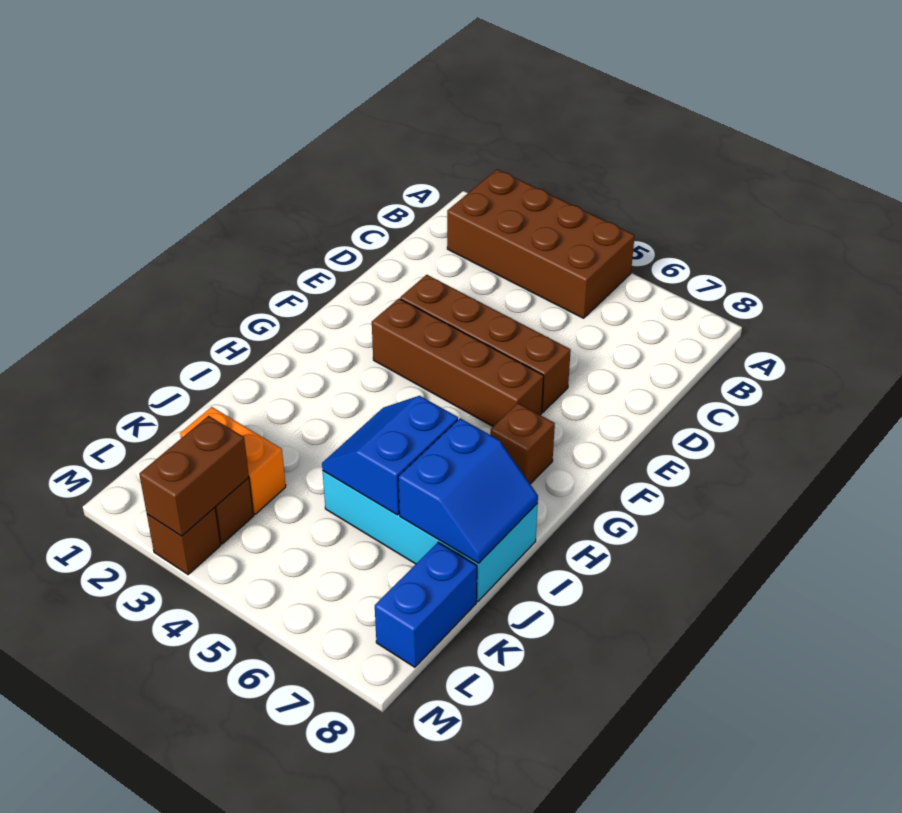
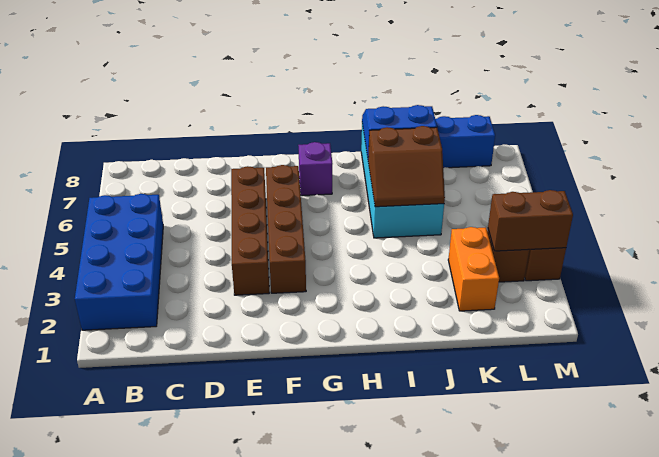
brown 2x4 brick [447,169,635,318] -> blue 2x4 brick [75,194,163,330]
brown 1x1 brick [490,403,555,484] -> purple 1x1 brick [298,142,333,196]
blue 2x2 slope [322,396,458,515] -> brown 2x2 slope [368,126,445,207]

